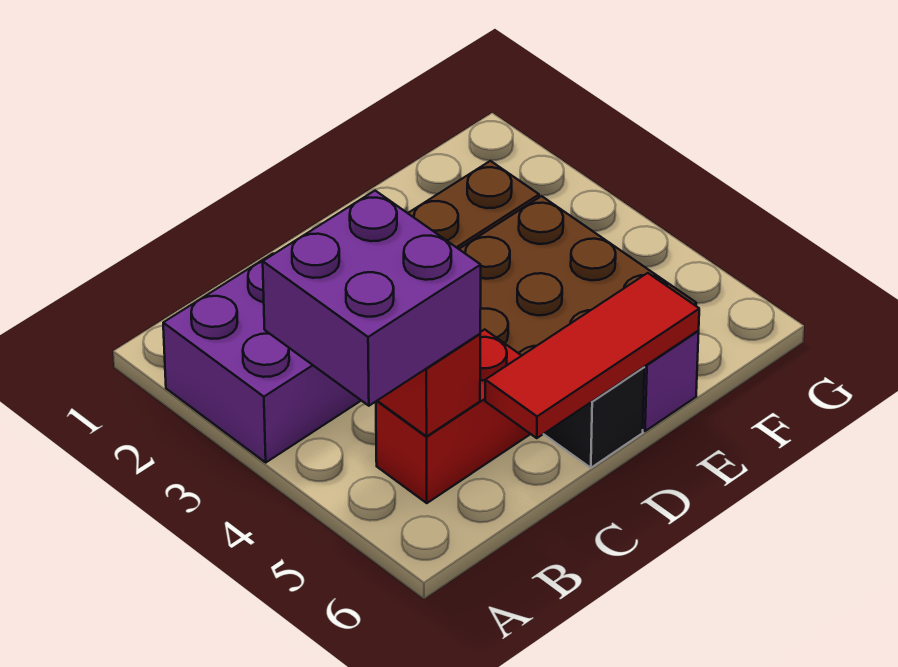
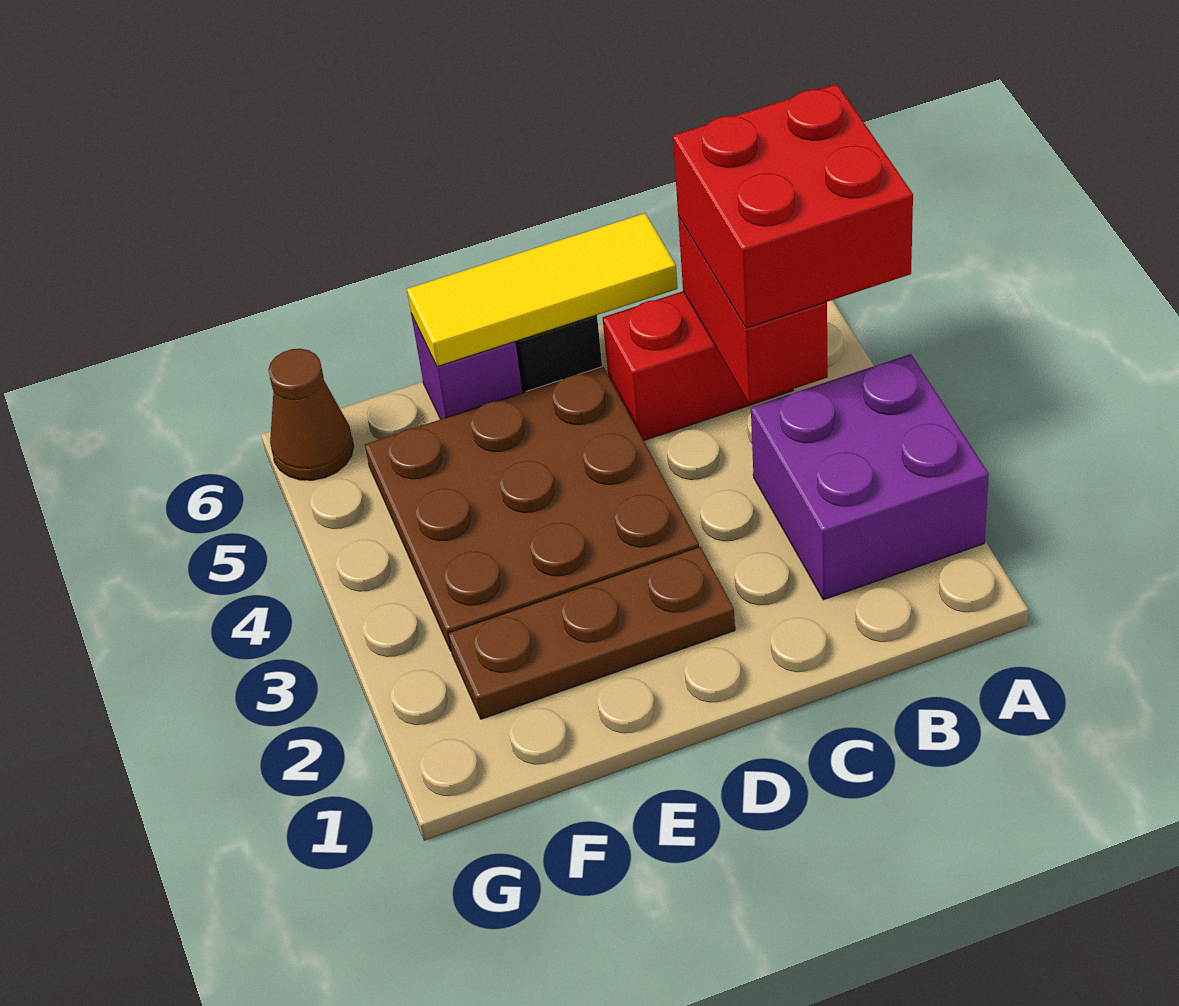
purple 2x2 brick [263,191,481,406] -> red 2x2 brick [673,84,913,328]
red 1x3 tile [485,273,699,438] -> yellow 1x3 tile [407,213,678,367]
none -> brown 1x1 cone [268,349,354,480]

